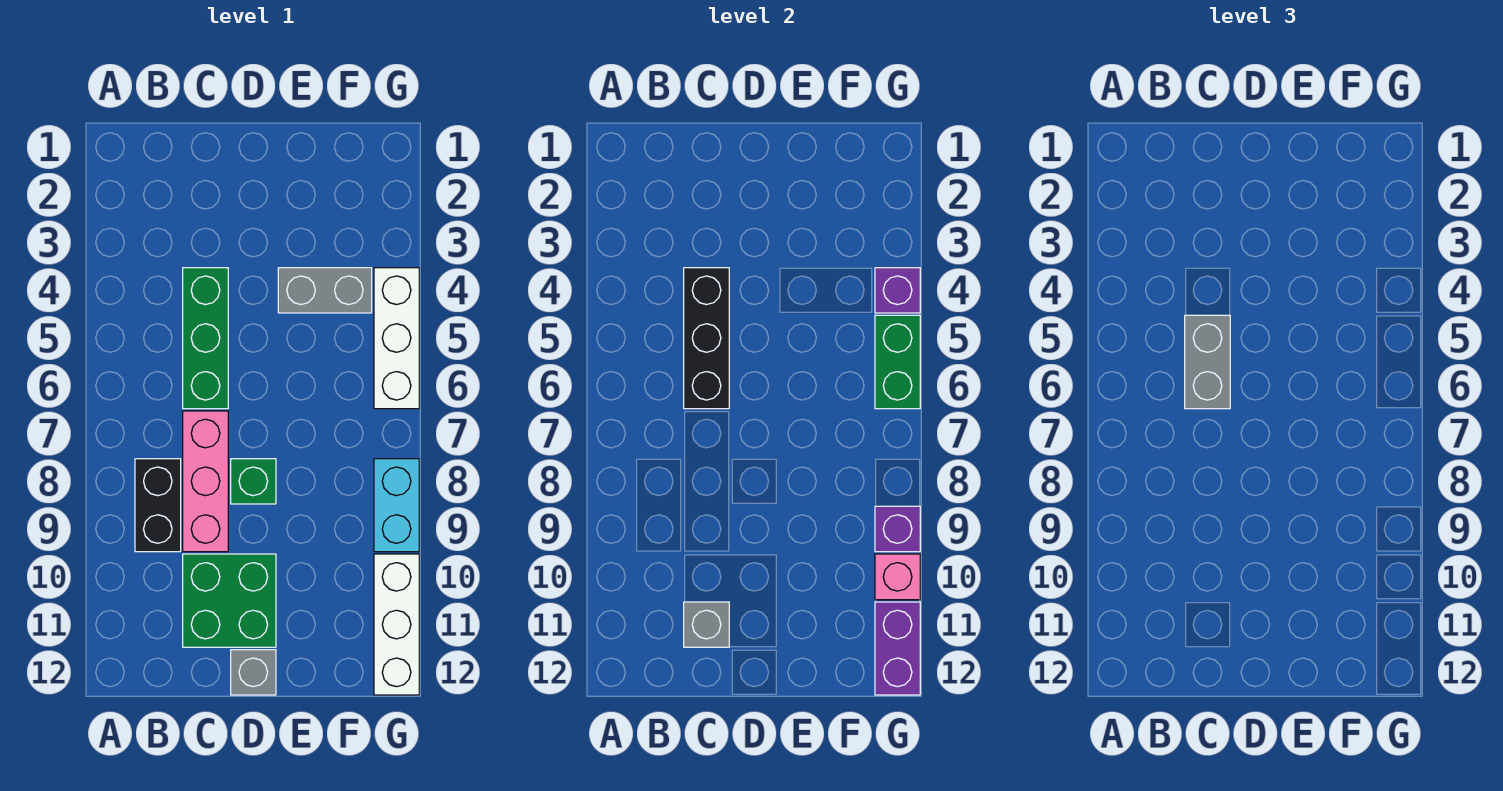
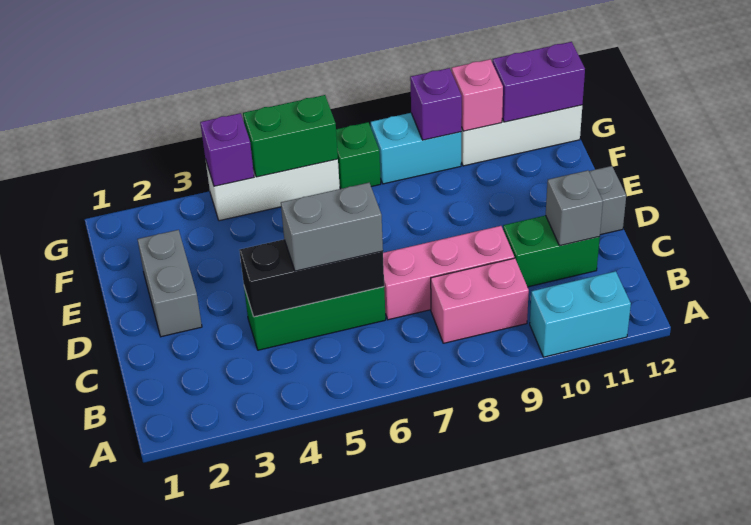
none -> cyan 1x2 brick [530,271,631,357]
black 1x2 brick [135,459,181,552] -> pink 1x2 brick [431,258,529,343]
green 2x2 brick [183,554,276,647] -> green 1x2 brick [503,215,600,287]
green 1x1 brick [231,459,276,504] -> green 1x1 brick moved to [336,122,381,189]
grey 1x2 brick [278,268,372,313] -> grey 1x2 brick moved to [137,230,202,337]

